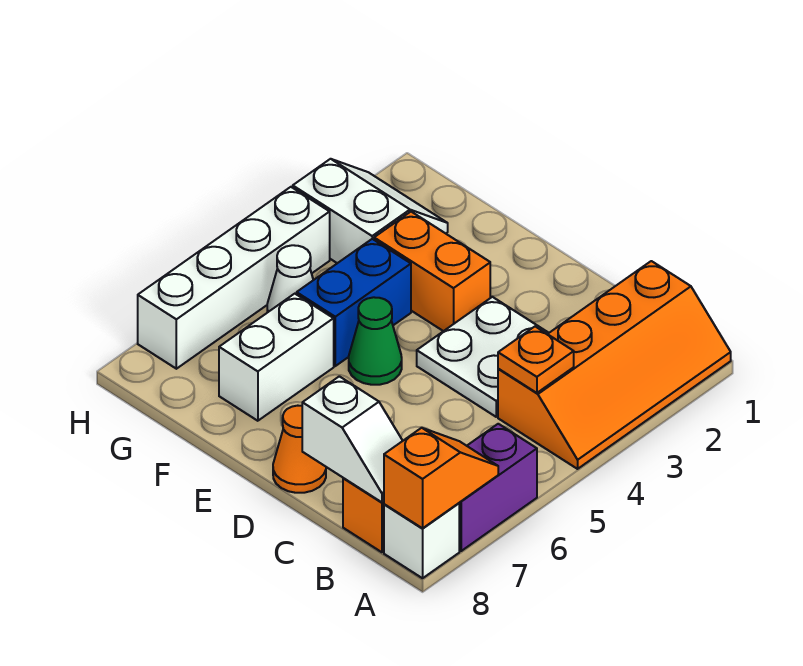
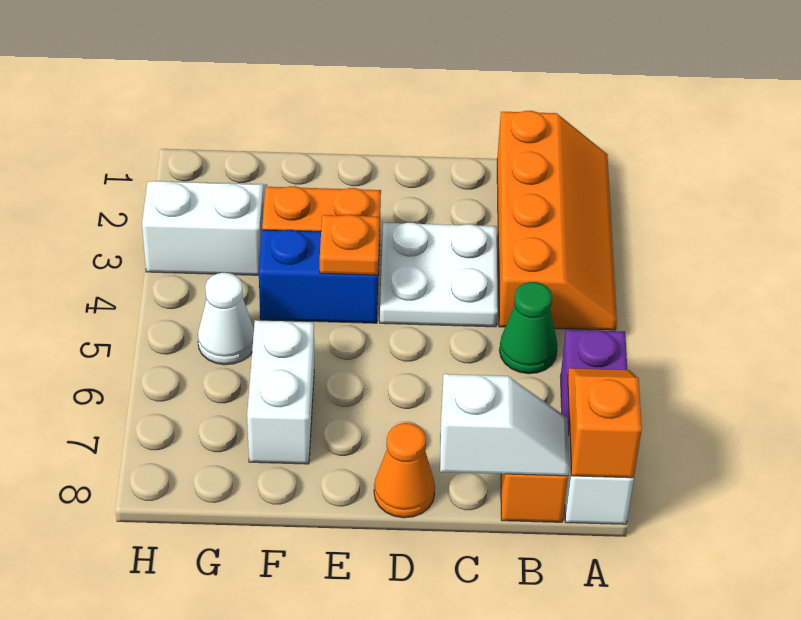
orange 1x1 plate [498,327,574,393] -> orange 1x1 plate moved to [320,215,380,275]
green 1x1 cone [349,297,402,385] -> green 1x1 cone moved to [499,282,558,374]
blue 1x2 brick [297,239,411,366] -> blue 1x2 brick turned to [259,230,379,323]
white 1x4 brick [138,187,330,369] -> none

